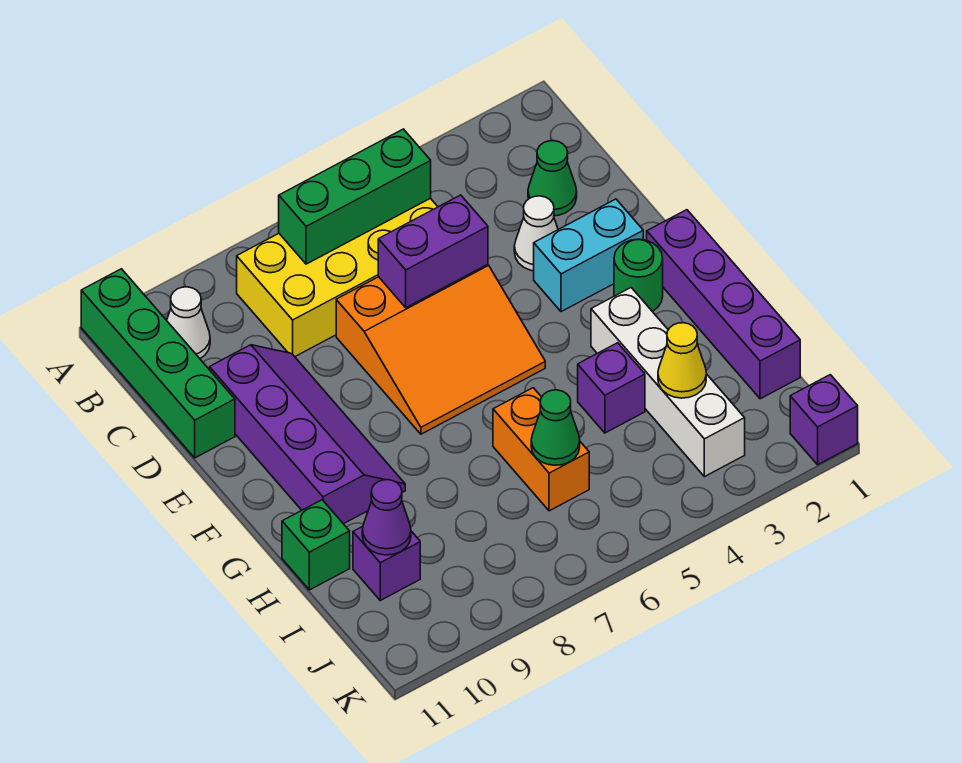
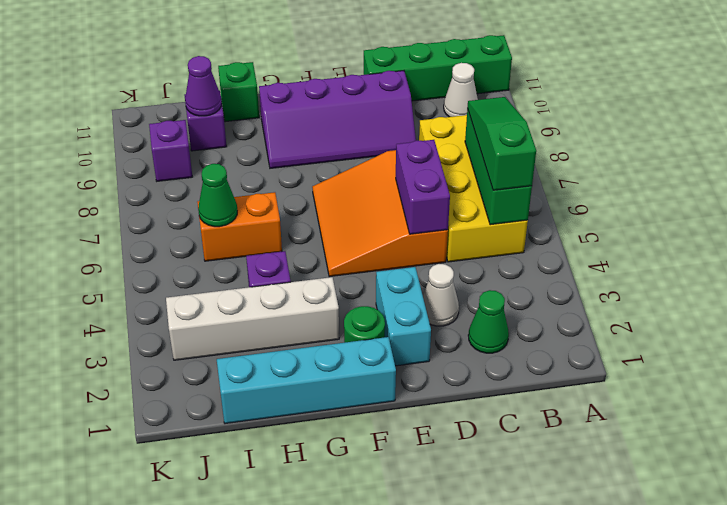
none -> green 1x3 slope [468,97,536,190]
purple 1x4 brick [647,210,800,399] -> cyan 1x4 brick [217,337,396,424]
yellow 1x1 cone [658,323,706,398] -> none
purple 1x1 brick [790,375,858,465] -> purple 1x1 brick moved to [149,120,192,181]

